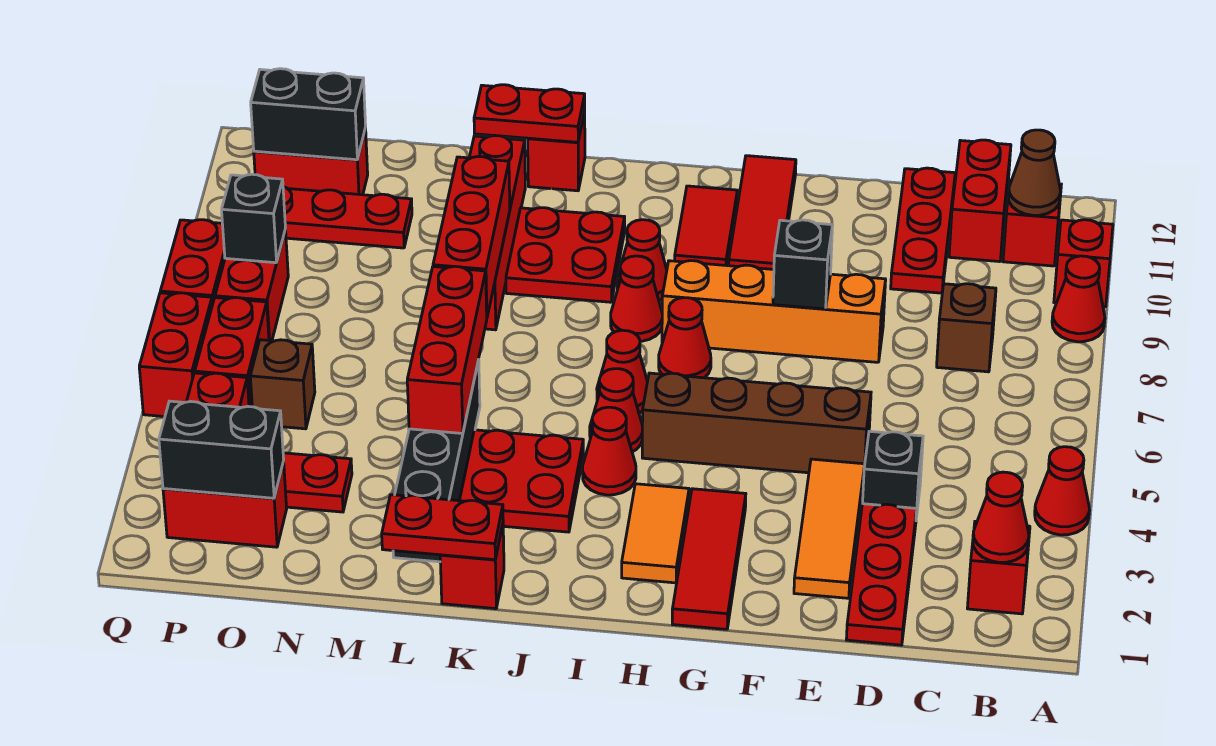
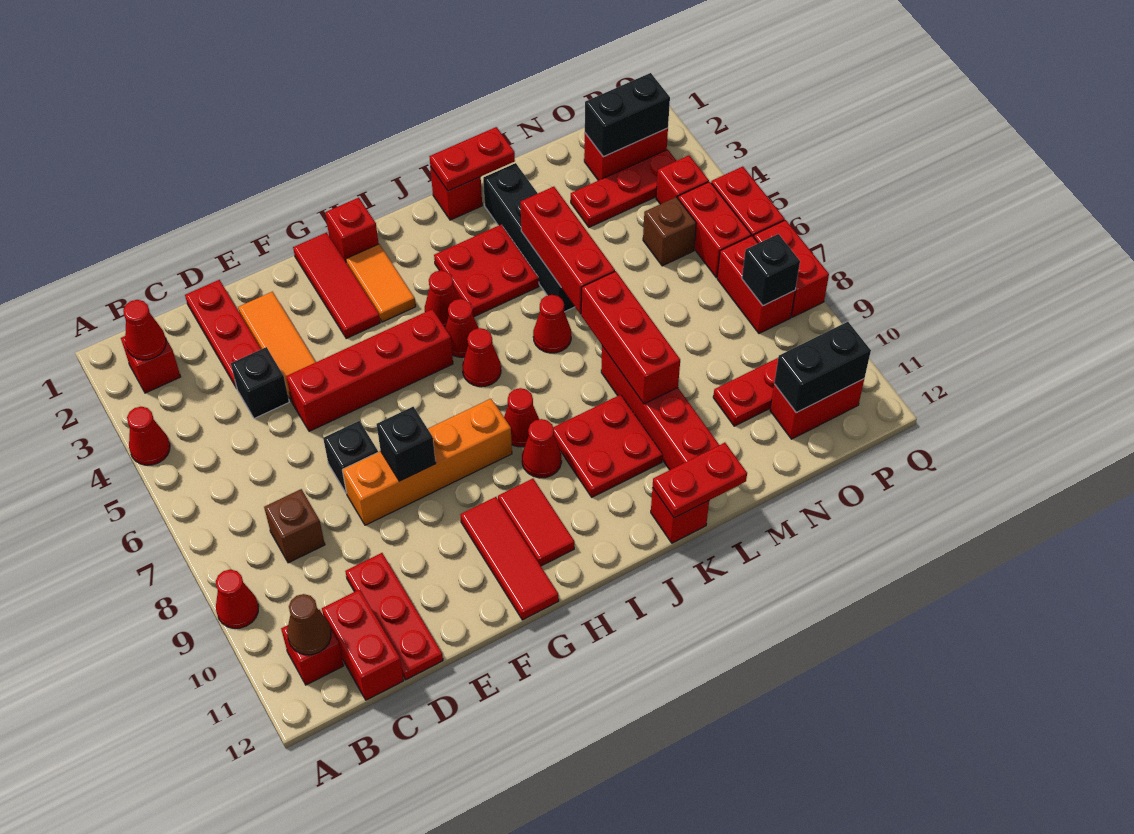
red 1x1 brick [1054,220,1113,307] -> red 1x1 brick moved to [325,198,379,262]
brown 1x4 brick [642,373,871,473] -> red 1x4 brick [286,309,453,431]
none -> black 1x1 brick [323,421,378,493]
red 1x1 cone [659,298,711,378] -> red 1x1 cone moved to [533,295,571,353]

